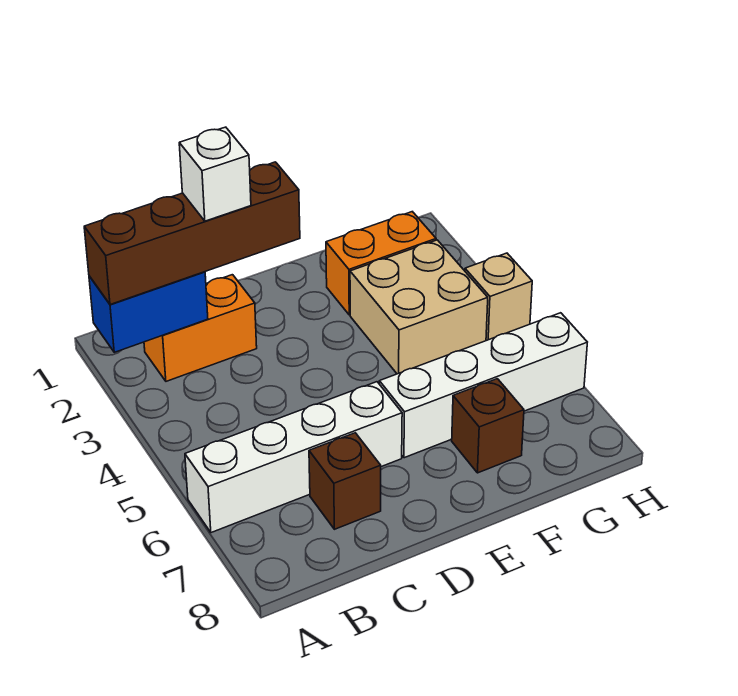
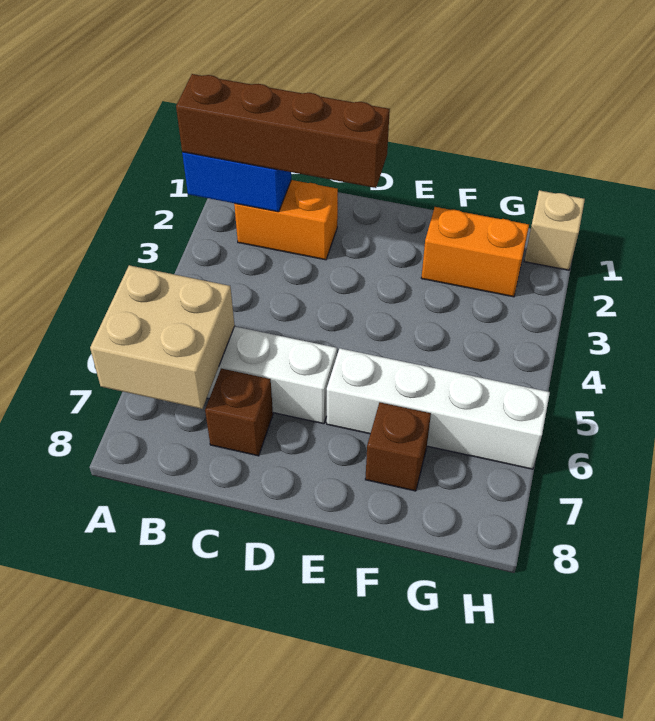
white 1x1 brick [179,127,251,221] -> none
tan 2x2 brick [350,240,488,374] -> tan 2x2 brick moved to [90,265,235,409]
tan 1x1 brick [465,253,532,340] -> tan 1x1 brick moved to [524,190,585,270]

